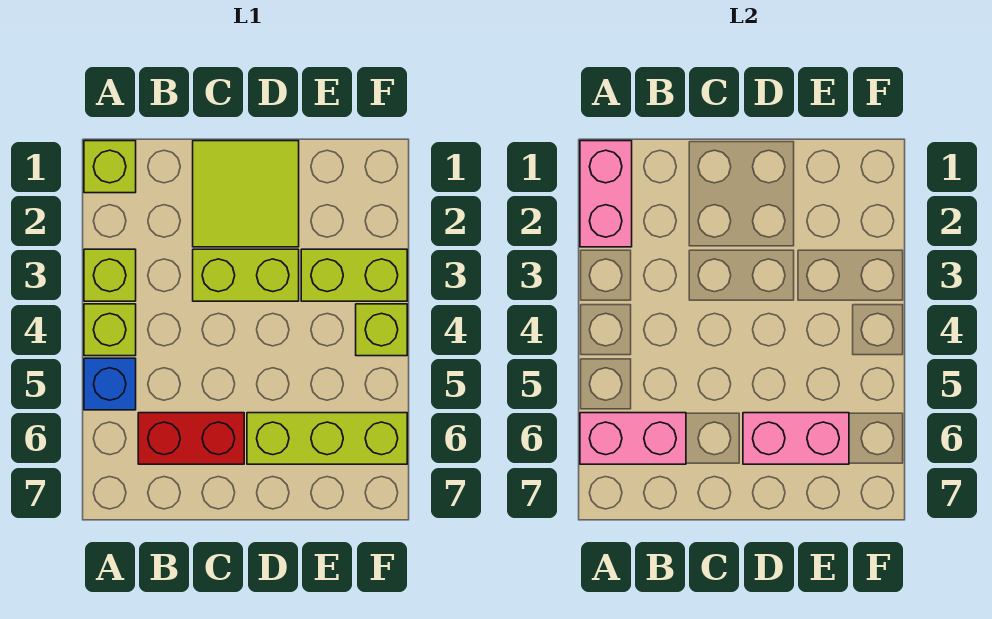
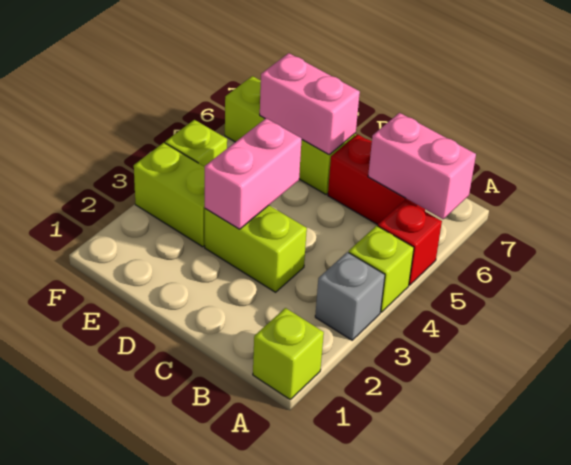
pink 1x2 brick [580,141,632,247] -> pink 1x2 brick moved to [205,118,302,229]
lime 1x1 brick [84,249,136,301] -> grey 1x1 brick [315,252,385,340]
blue 1x1 brick [84,358,136,410] -> red 1x1 brick [378,200,442,285]
lime 2x2 tile [193,141,299,247] -> none

